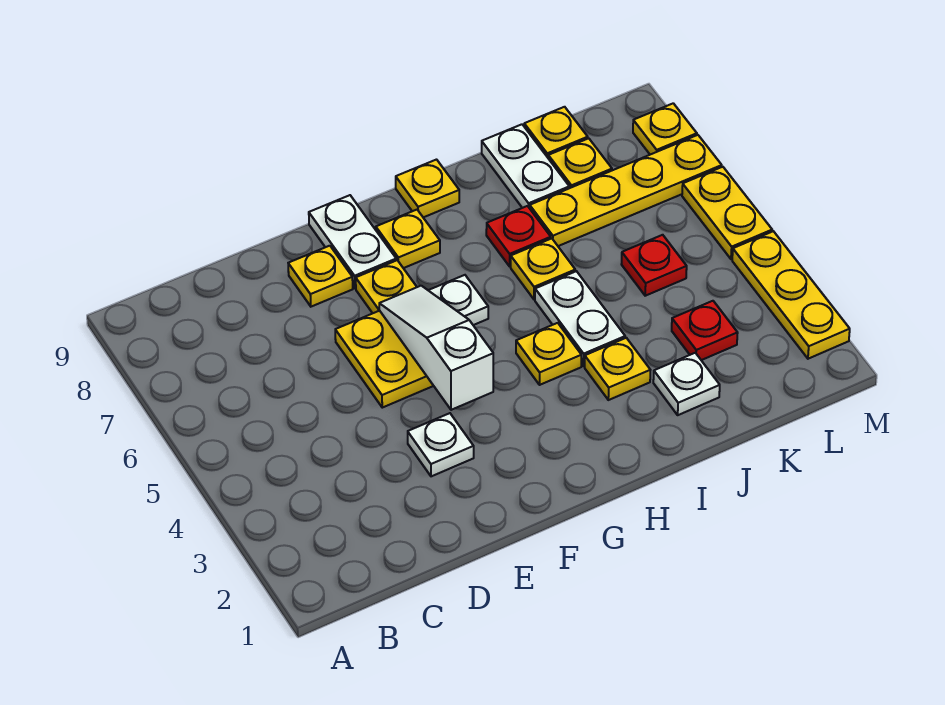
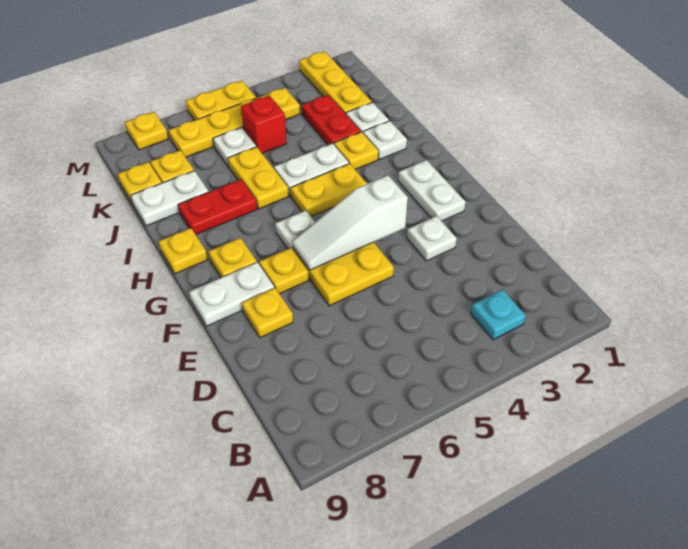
none -> cyan 1x1 plate [471,290,526,340]
none -> white 1x2 plate [398,160,465,221]
yellow 1x1 plate [516,323,581,385] -> yellow 1x2 plate [290,164,367,216]
none -> white 1x1 plate [363,121,407,160]
yellow 1x1 plate [511,238,575,299] -> yellow 1x2 plate [228,147,289,209]
red 1x1 plate [486,206,551,267] -> red 1x2 plate [178,180,257,235]
yellow 1x4 plate [530,135,722,246] -> yellow 1x4 plate turned to [169,88,300,157]
red 1x1 plate [672,301,738,360] -> red 1x2 plate [302,95,361,145]
red 1x1 plate [621,235,687,296] -> red 1x1 brick [241,96,287,153]
none -> white 1x1 plate [213,127,256,167]
yellow 1x3 plate [732,231,850,359] -> yellow 1x3 plate turned to [299,51,372,114]

